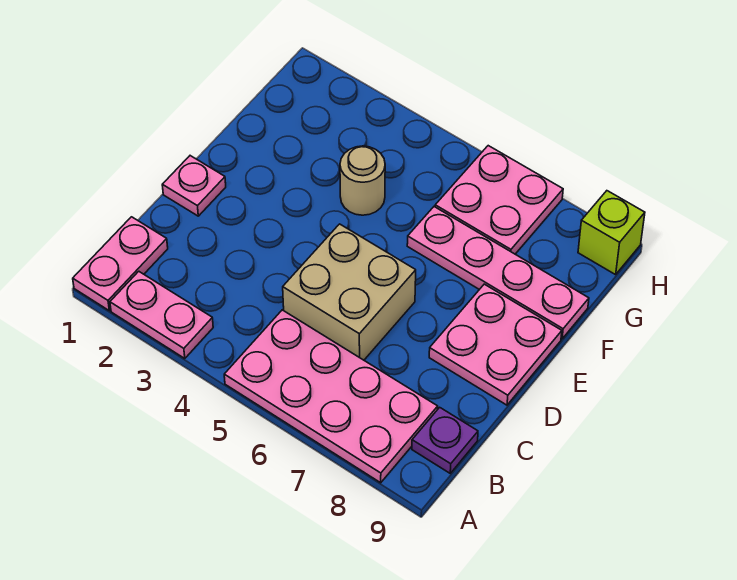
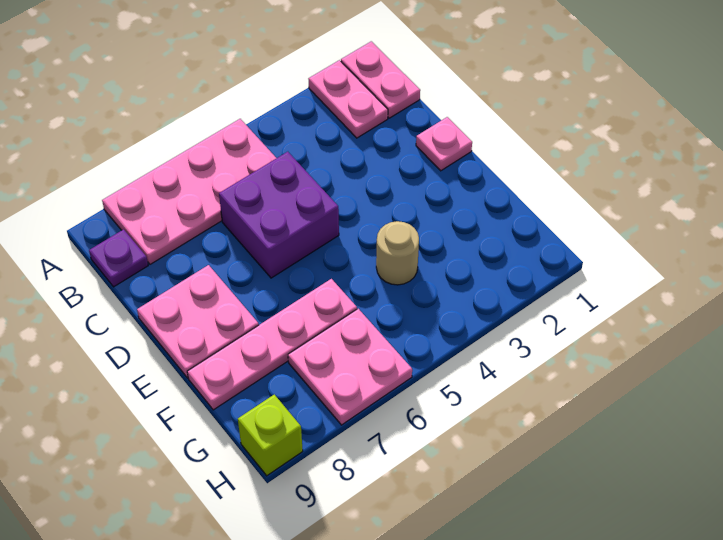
pink 1x2 plate [110,271,213,358] -> pink 1x2 plate turned to [309,60,388,138]
tan 2x2 brick [283,224,416,360] -> purple 2x2 brick [219,152,339,278]

